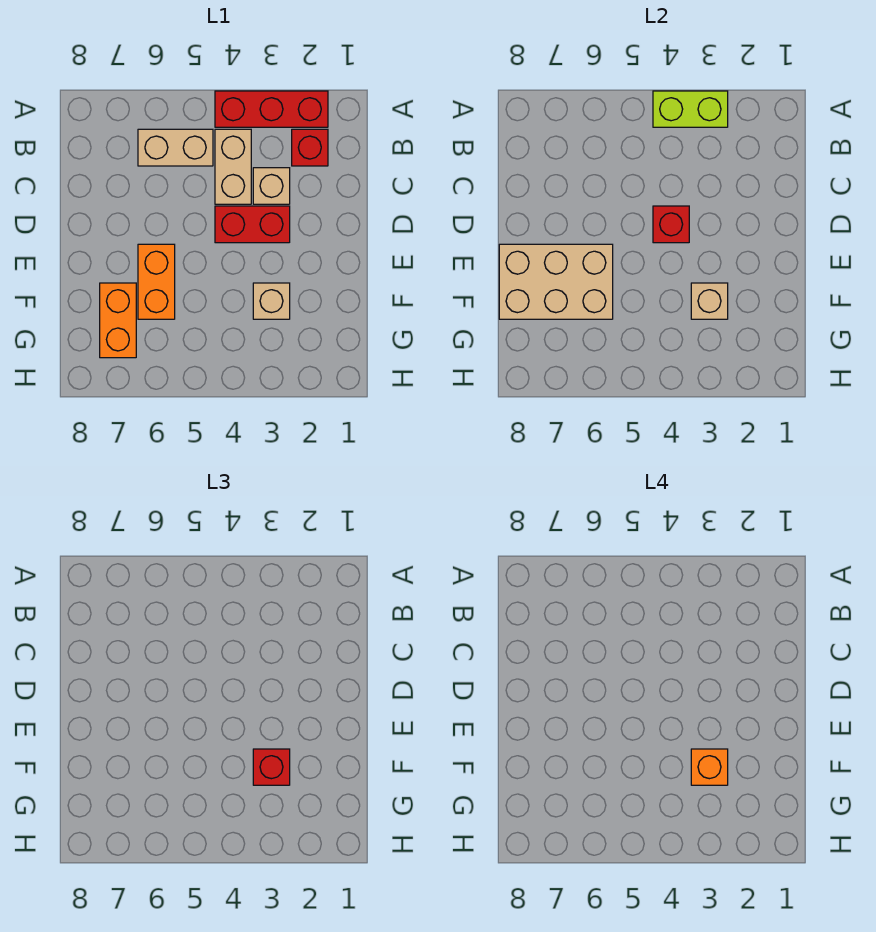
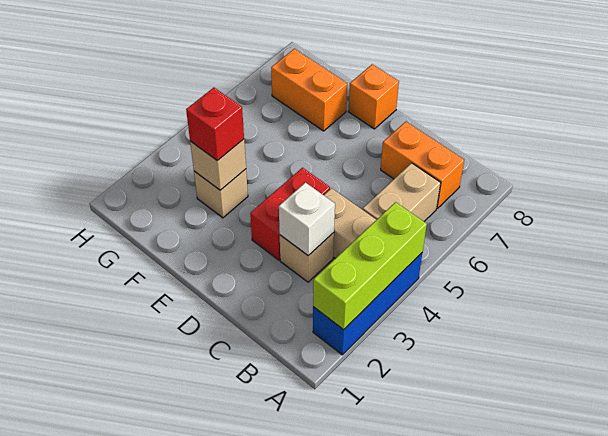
red 1x3 brick [215,91,328,127] -> blue 1x3 brick [313,253,422,355]
lime 1x2 brick [653,91,728,127] -> lime 1x3 brick [313,202,427,330]
red 1x1 brick [292,129,328,166] -> none
none -> white 1x1 brick [279,183,335,256]
red 1x1 brick [653,206,689,243] -> none
orange 1x2 brick [138,244,175,319] -> orange 1x2 brick moved to [381,122,464,209]
tan 2x3 brick [499,244,613,319] -> none
orange 1x1 brick [691,749,728,785] -> orange 1x1 brick moved to [348,64,399,129]

